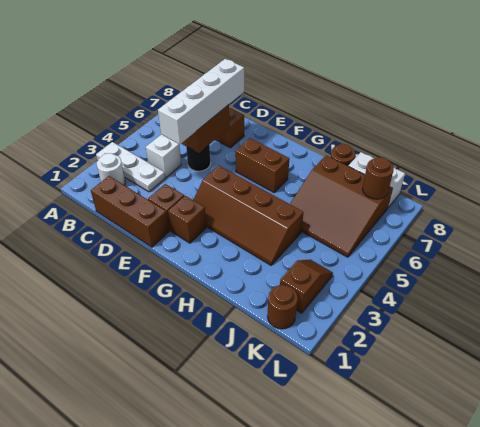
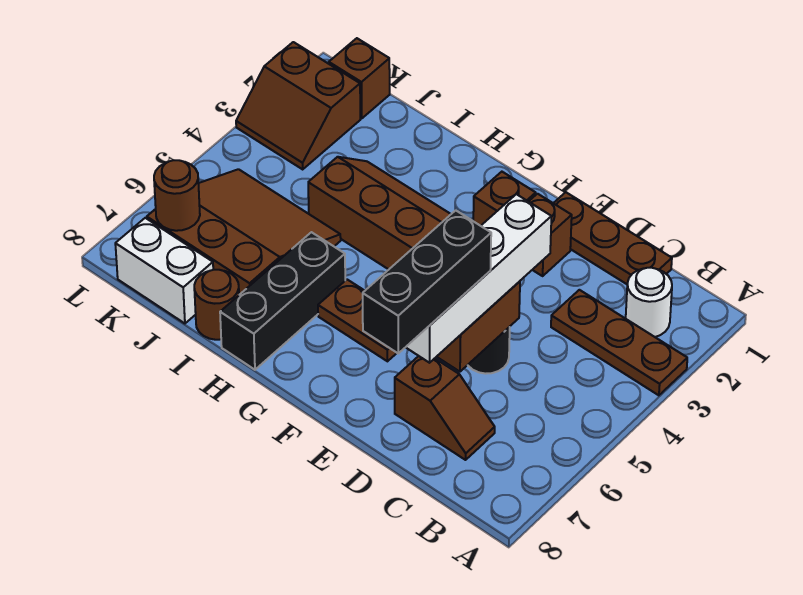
white 1x3 plate [96,142,165,192] -> brown 1x3 plate [551,290,687,395]
brown 1x3 brick [91,176,169,247] -> brown 1x3 plate [554,192,672,284]
white 1x1 brick [146,134,181,178] -> none
none -> black 1x3 brick [363,210,491,353]
brown 1x2 brick [235,138,289,192] -> brown 1x2 plate [318,280,396,361]
none -> black 1x3 brick [220,232,345,370]
brown 1x1 round brick [267,285,298,329] -> brown 1x1 brick [329,38,390,118]
brown 1x2 slope [280,259,333,313] -> brown 2x2 slope [236,42,360,169]

